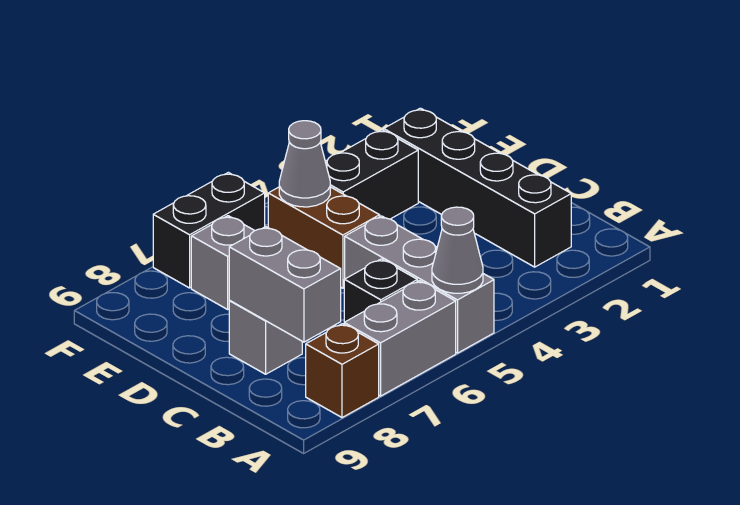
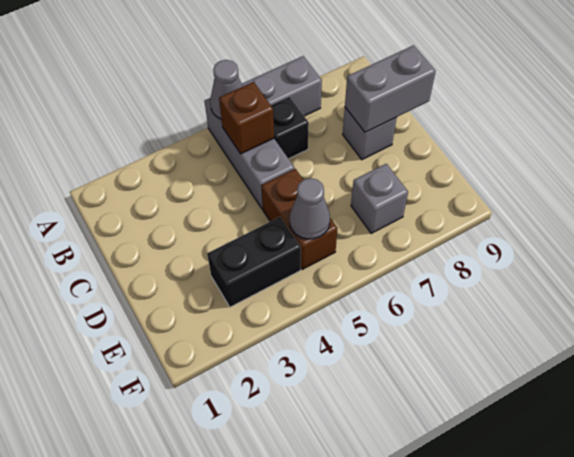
brown 1x1 brick [306,324,379,418] -> brown 1x1 brick moved to [219,82,274,154]
black 1x4 brick [384,108,571,267] -> none
grey 1x2 brick [229,227,341,342] -> grey 1x2 brick turned to [345,45,436,132]
black 1x2 brick [153,172,265,288] -> none

